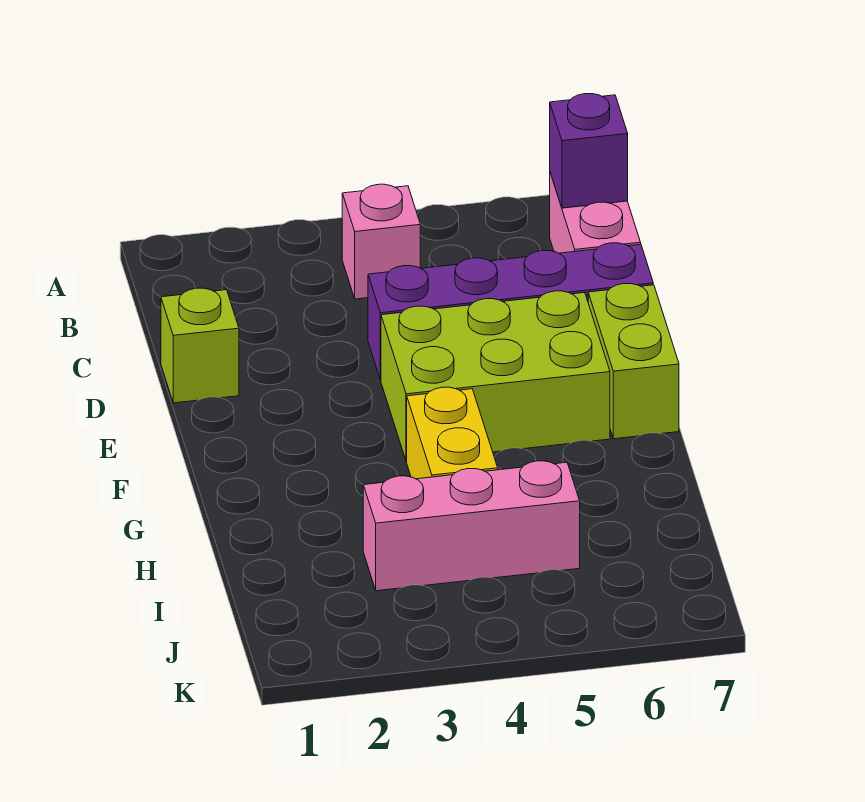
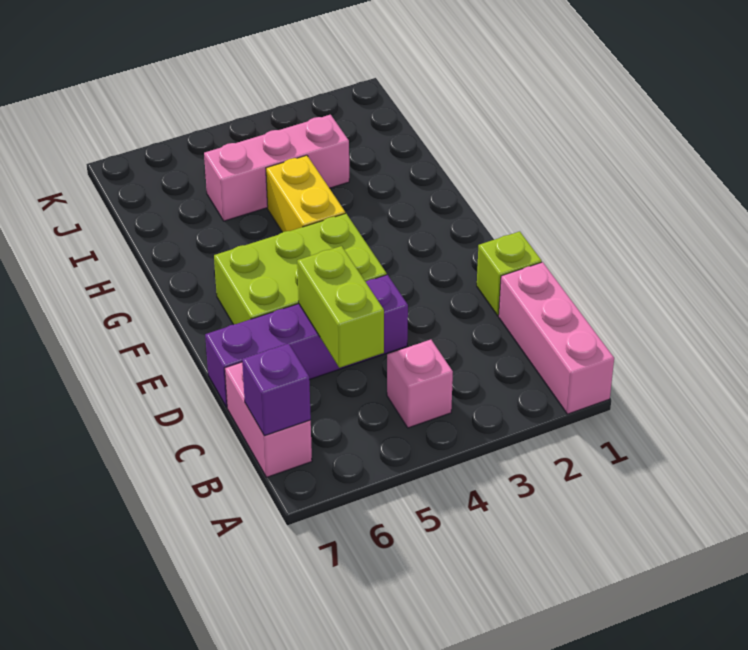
none -> pink 1x3 brick [499,262,614,414]
lime 1x2 brick [588,284,679,439] -> lime 1x2 brick moved to [297,246,384,368]

